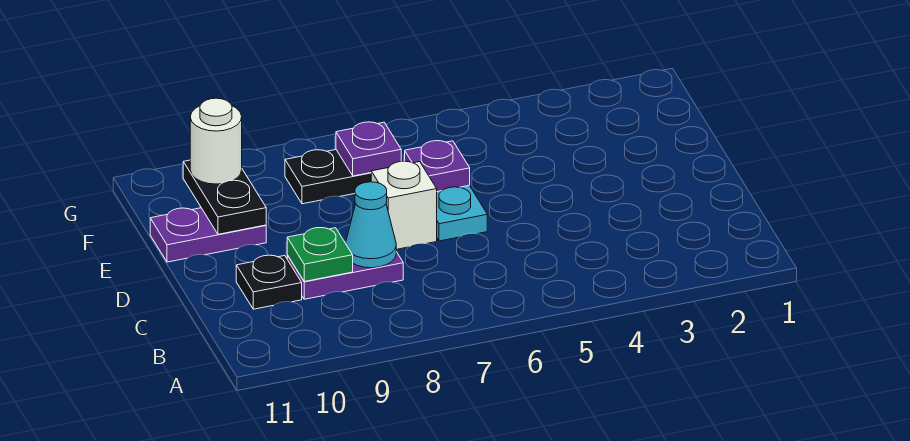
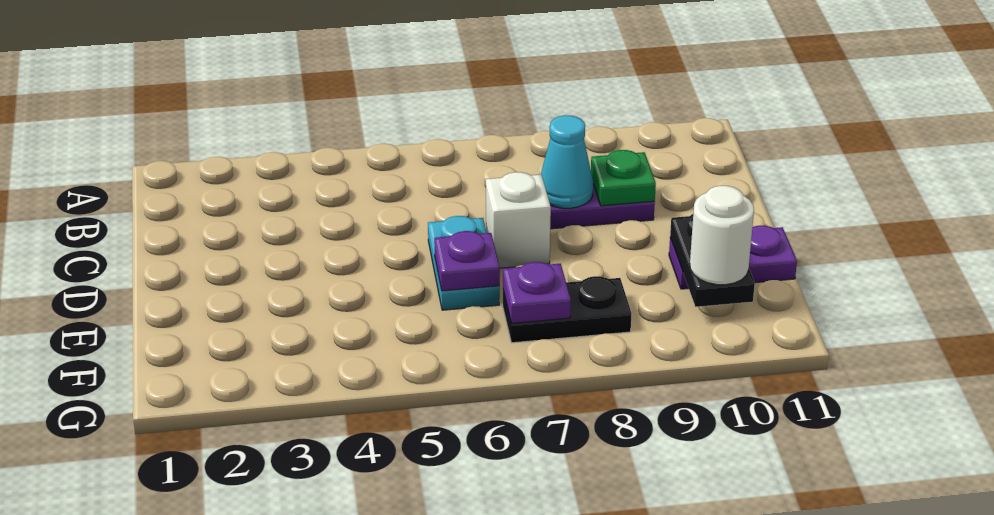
black 1x1 plate [236,255,302,309] -> none

